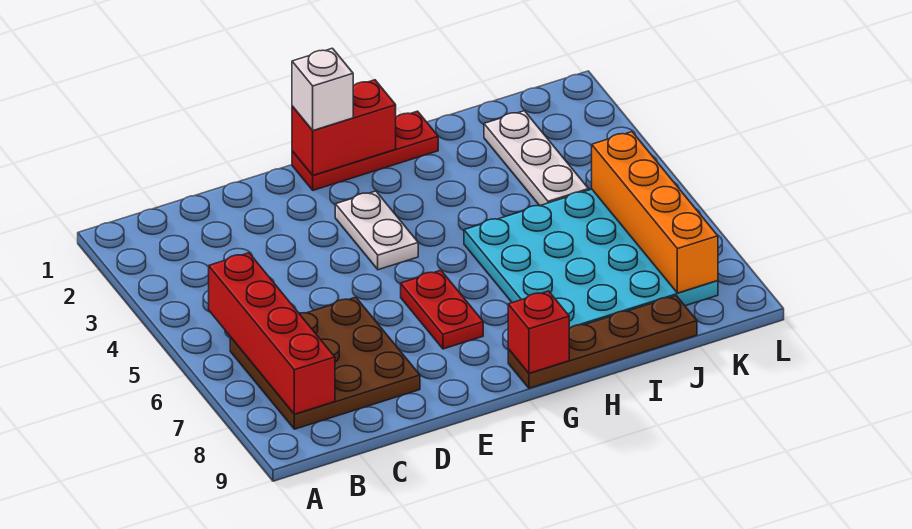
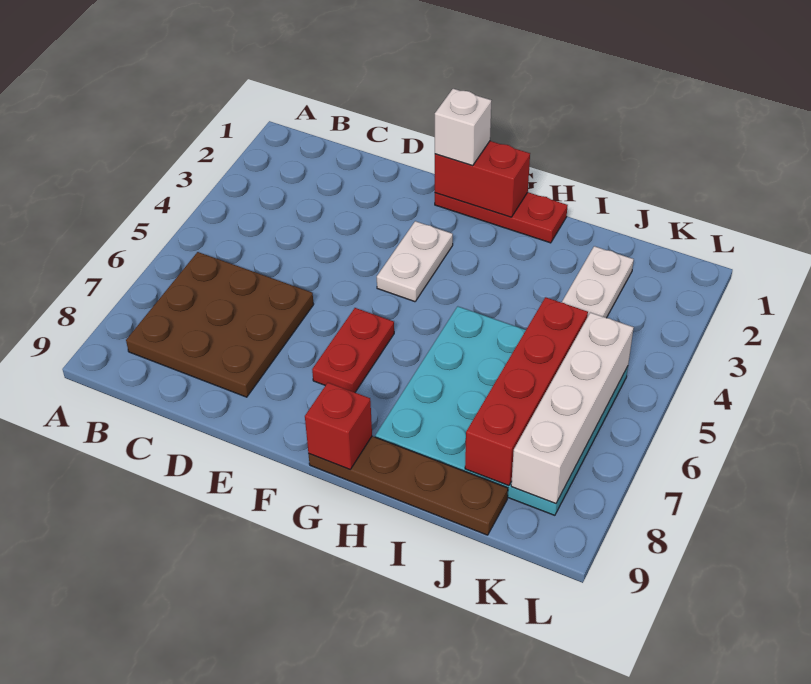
red 1x4 brick [209,253,335,414] -> red 1x4 brick moved to [465,297,588,486]
orange 1x4 brick [592,132,718,293] -> white 1x4 brick [511,312,634,504]

